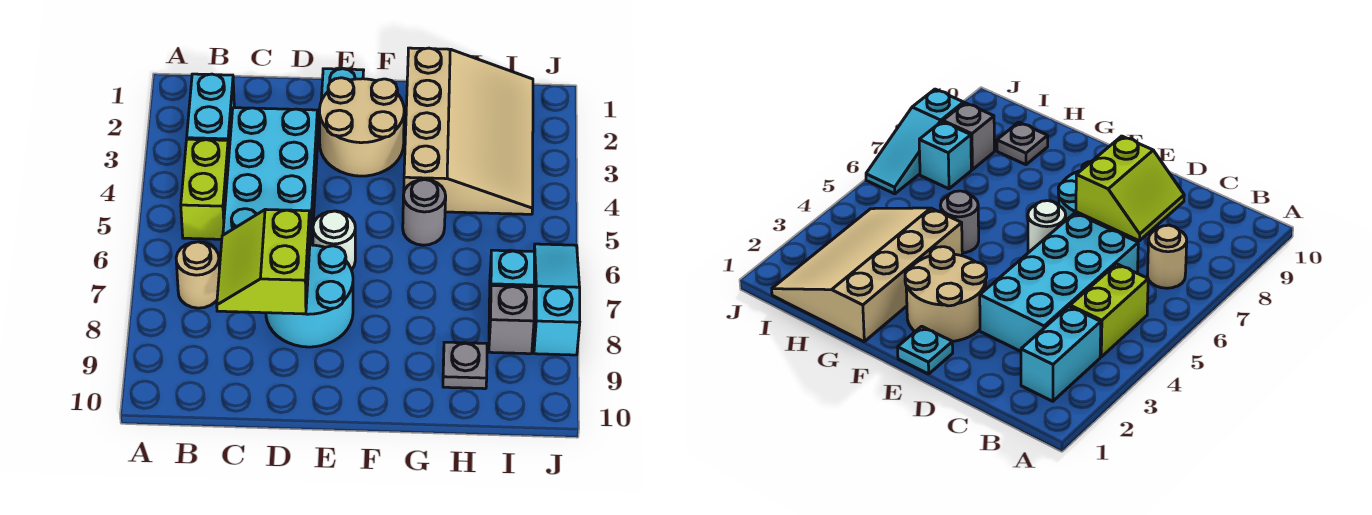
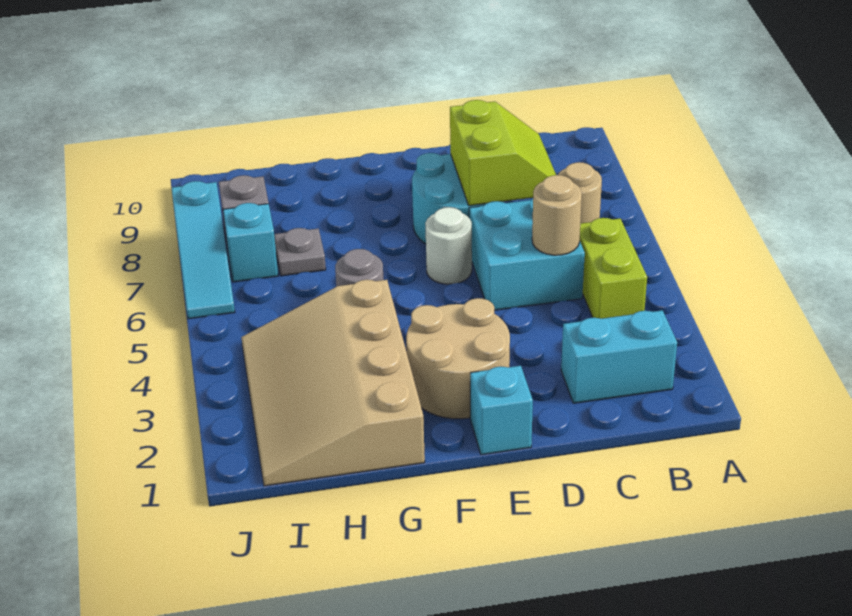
cyan 1x2 brick [187,74,234,150] -> cyan 1x2 brick turned to [561,310,677,403]
cyan 2x4 brick [223,108,318,245] -> cyan 2x2 brick [469,199,585,310]
none -> tan 1x1 round brick [532,175,582,255]
cyan 1x1 plate [321,69,364,100] -> cyan 1x1 brick [470,366,533,455]
grey 1x1 plate [443,342,487,389] -> grey 1x1 plate moved to [274,228,326,276]

